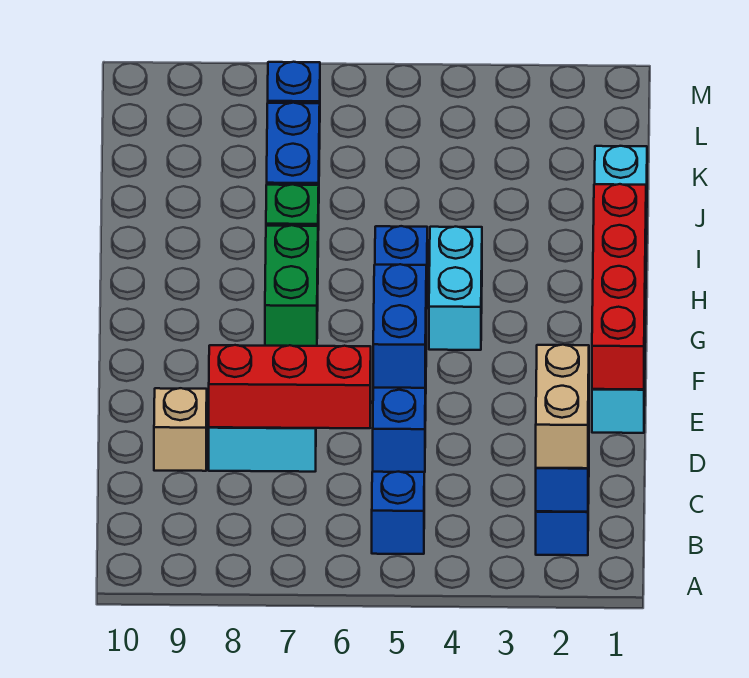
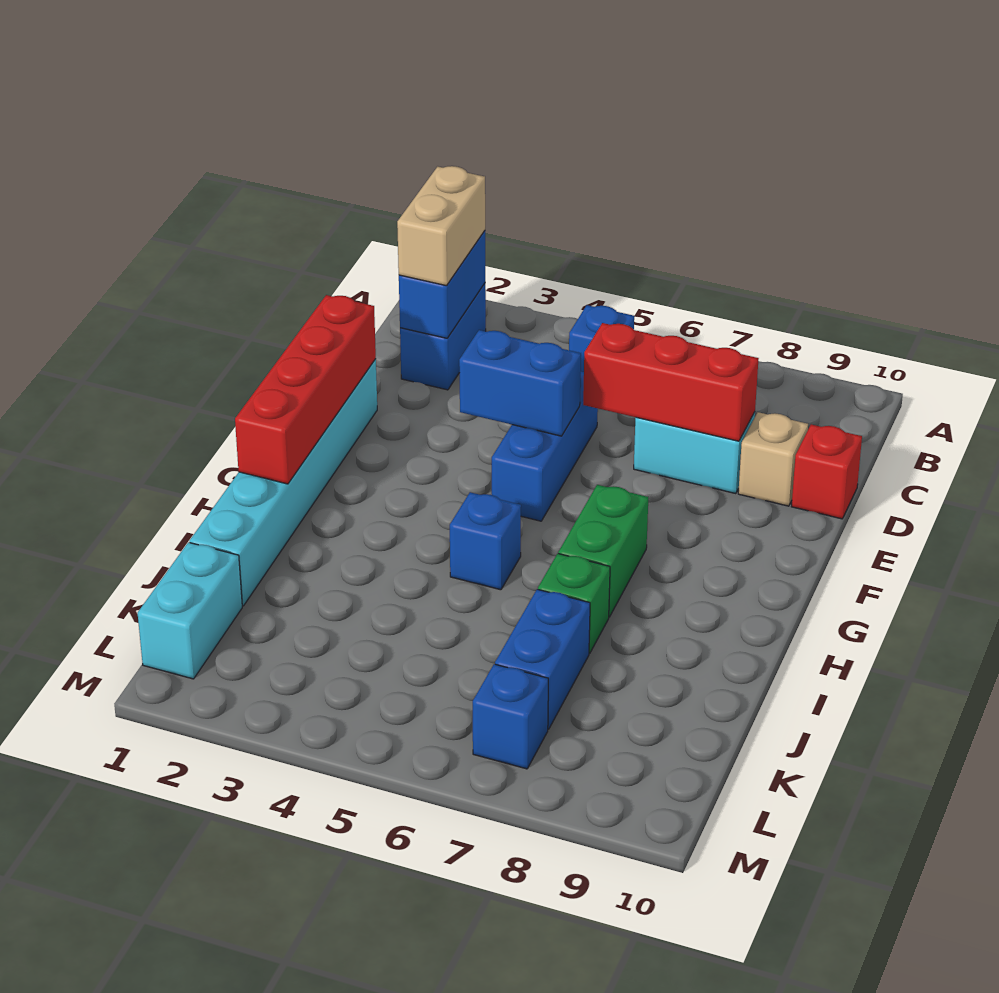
none -> red 1x1 brick [791,424,862,519]
blue 1x2 brick [373,264,426,388] -> blue 1x2 brick turned to [459,330,581,436]
cyan 1x2 brick [429,227,482,350] -> cyan 1x2 brick moved to [138,542,242,679]

